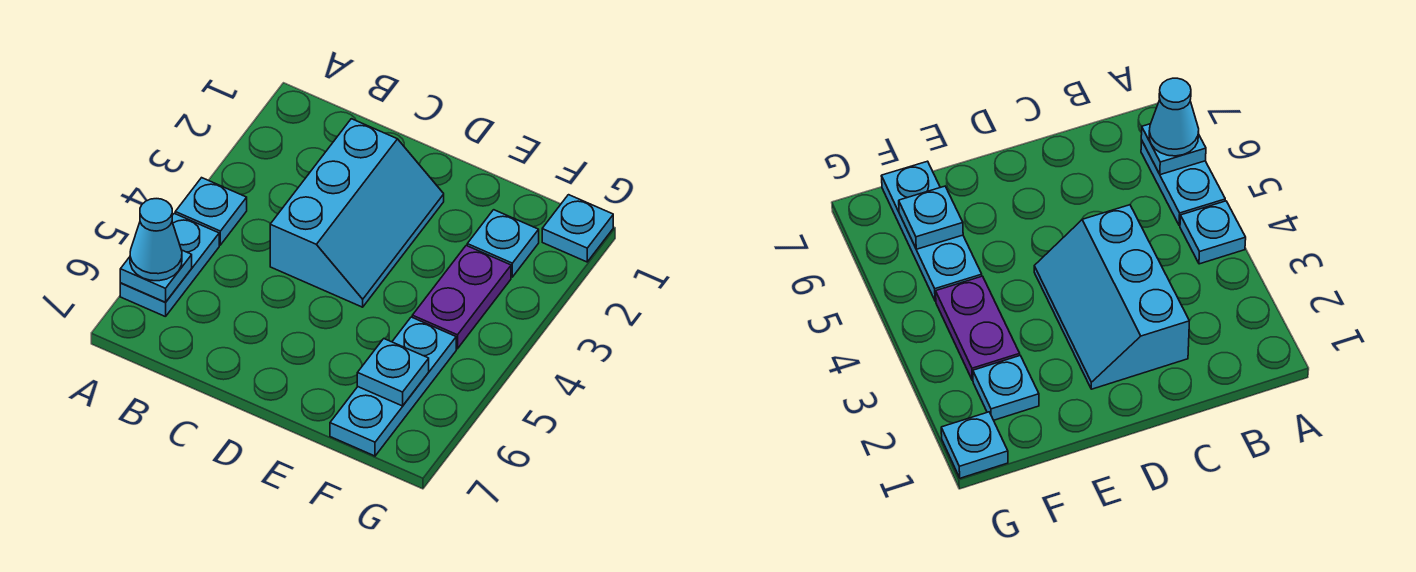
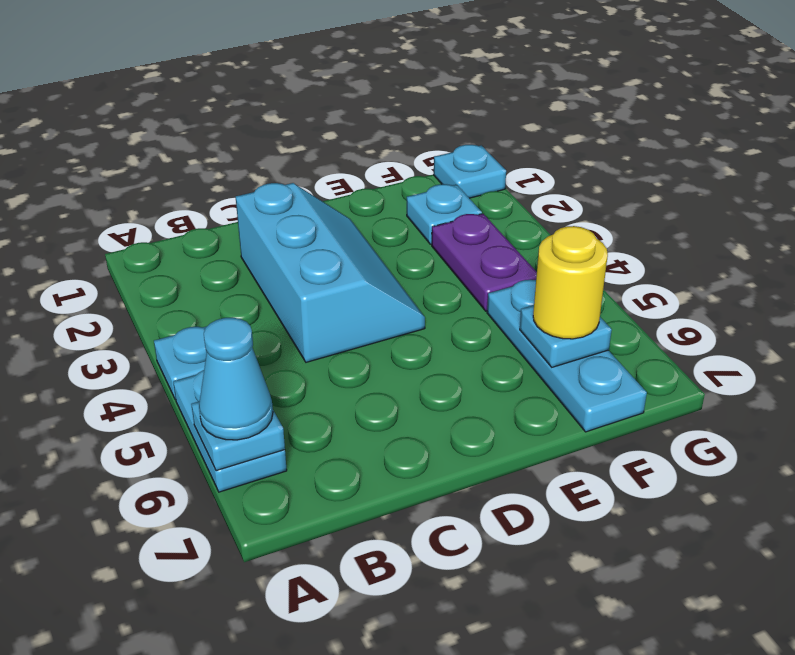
none -> yellow 1x1 round brick [533,226,608,339]

